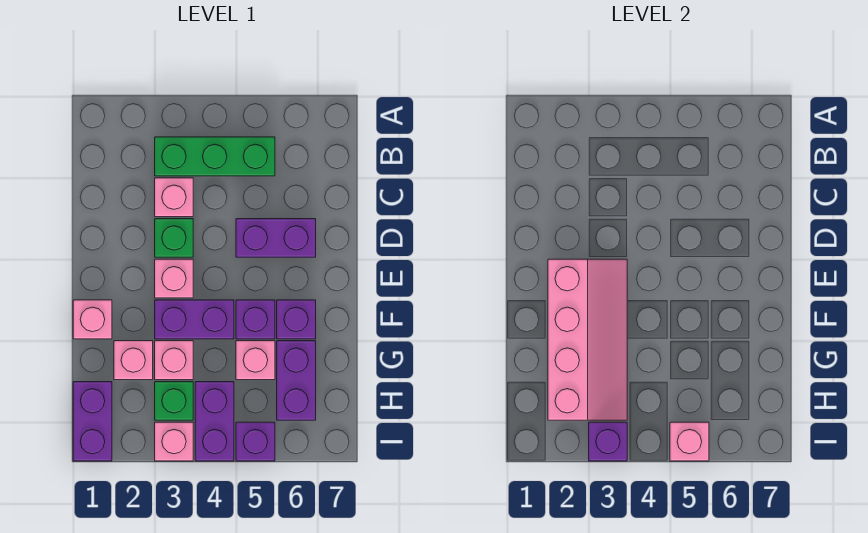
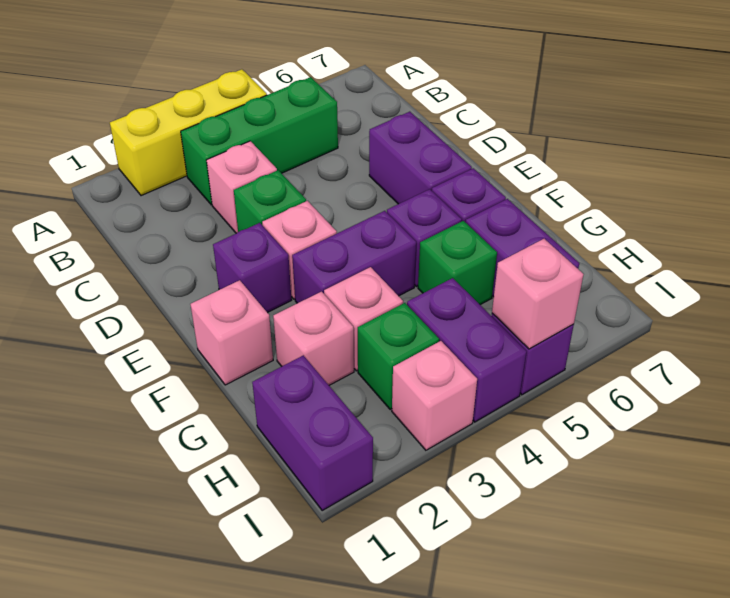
none -> yellow 1x3 brick [110,69,267,196]
purple 1x2 brick [236,219,316,257] -> purple 1x2 brick turned to [369,112,472,204]
pink 2x4 slope [548,259,627,420] -> none
pink 1x1 brick [236,341,275,380] -> green 1x1 brick [418,221,497,305]
purple 1x1 brick [589,422,627,461] -> purple 1x1 brick moved to [213,223,291,313]

